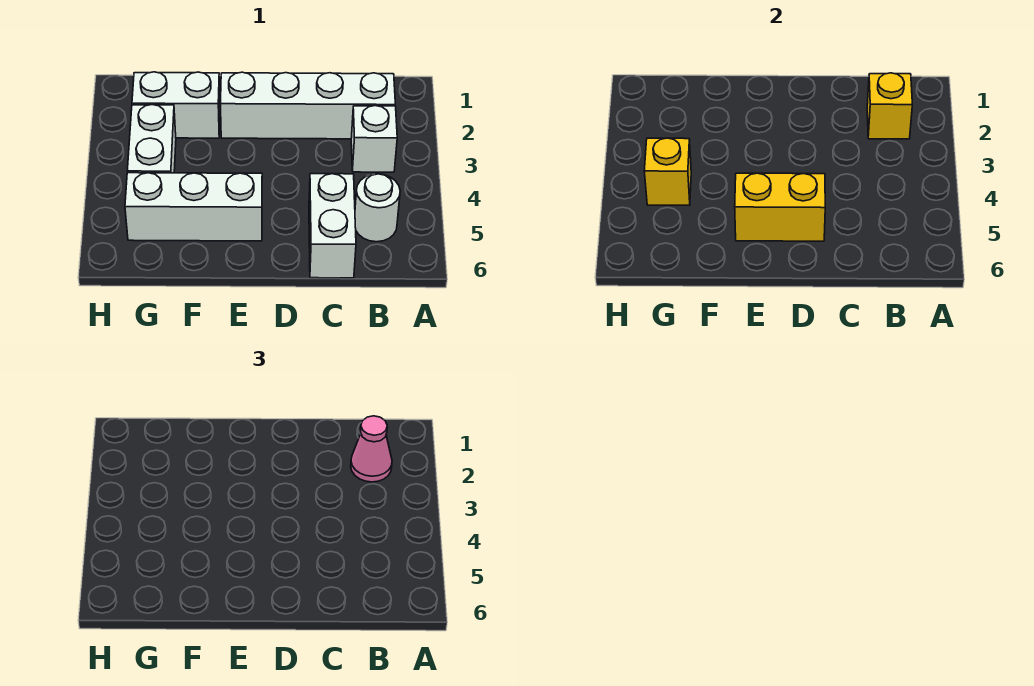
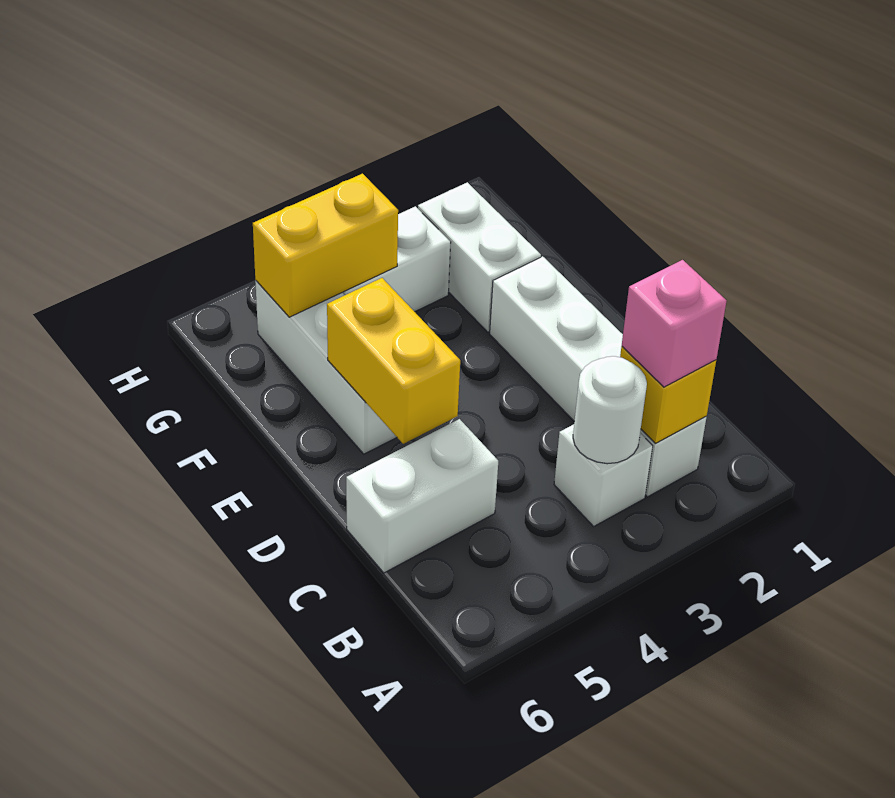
pink 1x1 cone [351,416,392,482] -> pink 1x1 brick [622,260,726,387]
white 1x1 round brick [355,174,400,242] -> white 1x1 round brick moved to [573,356,647,464]
yellow 1x1 brick [644,138,691,205] -> yellow 1x2 brick [253,174,398,317]

